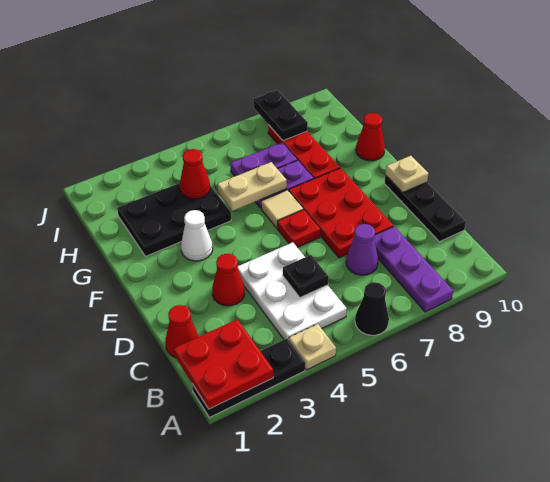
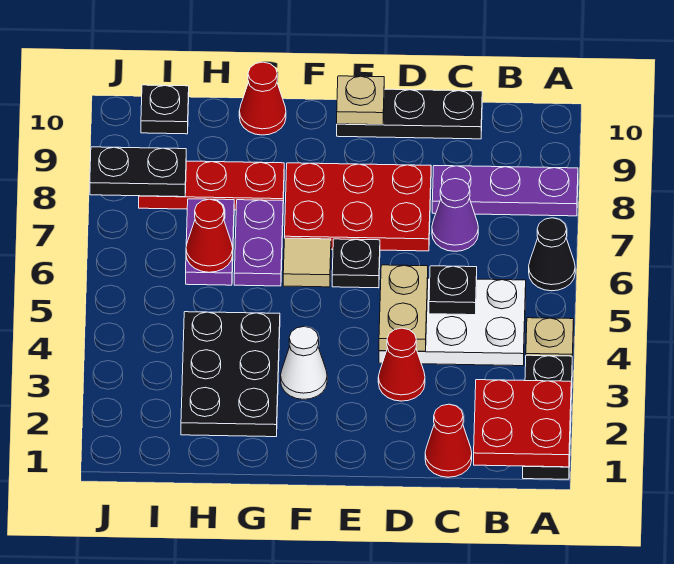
red 1x1 plate [277,210,320,247] -> black 1x1 plate [332,239,380,288]
tan 1x2 plate [217,162,287,211] -> tan 1x2 plate moved to [379,265,428,352]
red 1x1 cone [180,149,210,199] -> red 1x1 cone moved to [186,199,233,272]
none -> black 1x1 plate [141,85,189,134]

